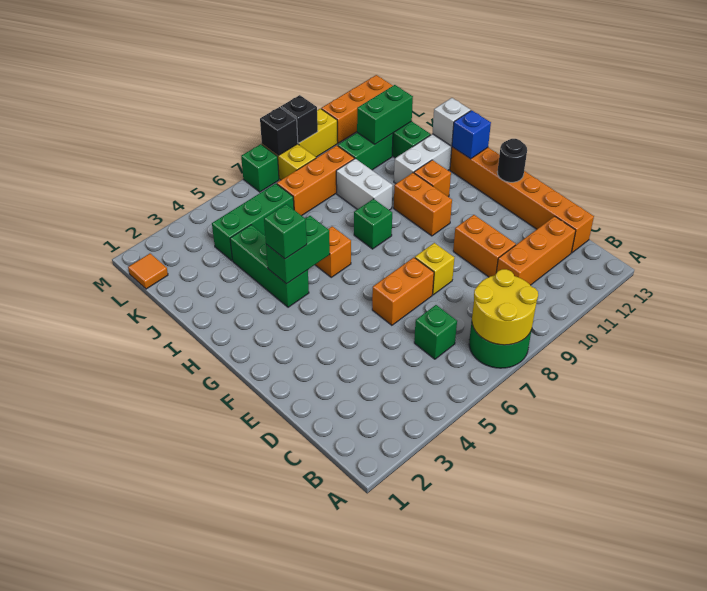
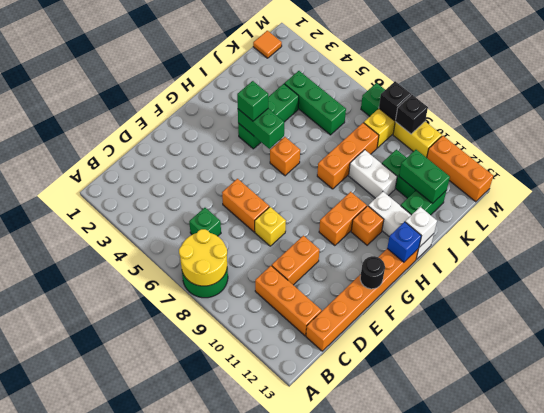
green 1x1 brick [354,199,392,249] -> none
white 1x2 brick [336,159,393,210] -> white 1x2 brick turned to [349,150,397,198]
orange 1x3 brick [277,145,354,216] -> orange 1x3 brick turned to [317,123,379,189]

